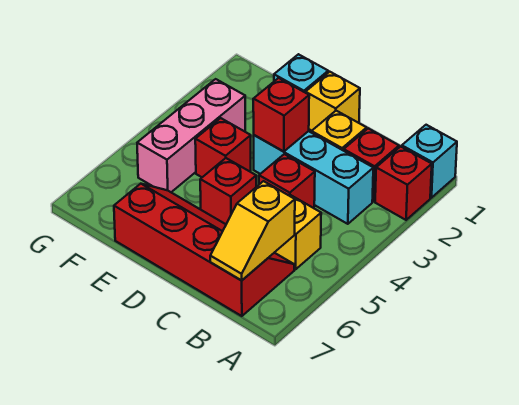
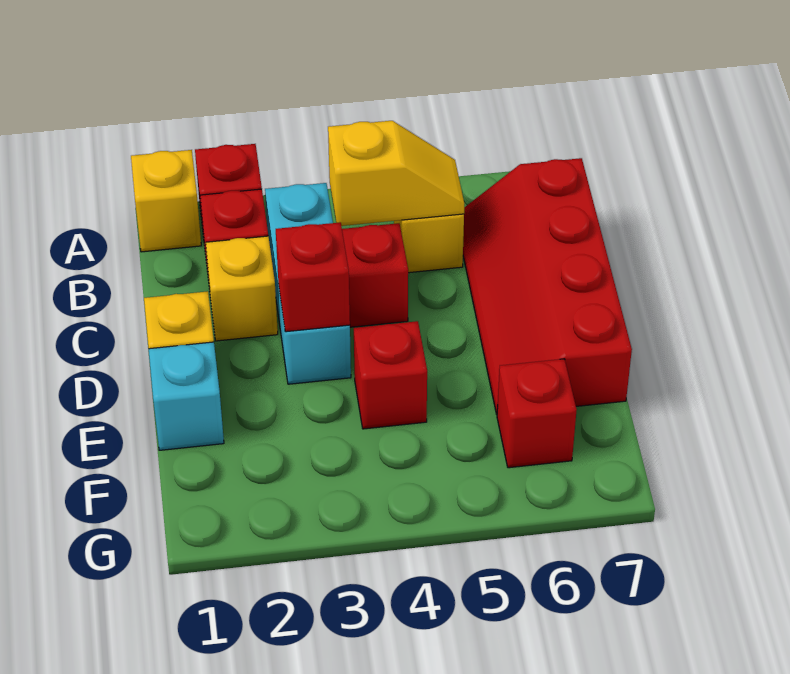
cyan 1x1 brick [402,125,457,198] -> yellow 1x1 brick [131,150,201,252]
yellow 1x2 slope [210,181,295,281] -> yellow 1x2 slope moved to [328,121,464,226]
red 1x1 brick [200,158,256,224] -> red 1x1 brick moved to [497,359,577,468]
pink 1x3 brick [137,79,245,192] -> none

